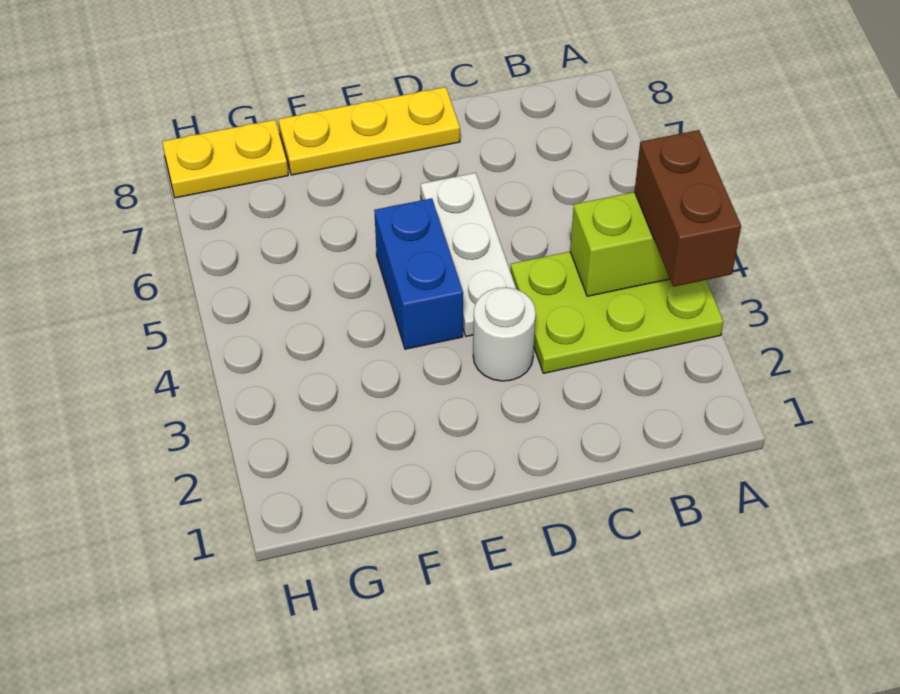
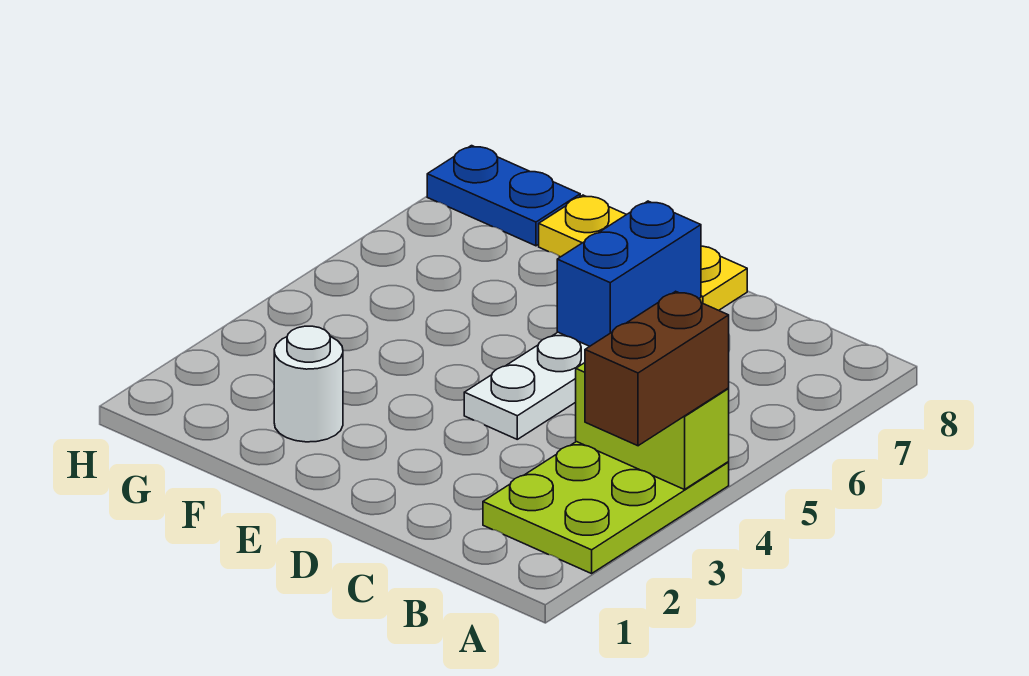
lime 2x3 plate [510,252,723,373] -> lime 2x3 plate turned to [483,442,729,574]
white 1x1 round brick [473,287,536,381] -> white 1x1 round brick moved to [274,326,343,442]
blue 1x2 brick [374,198,463,349] -> blue 1x2 brick moved to [557,201,701,346]
yellow 1x2 plate [162,120,288,198] -> blue 1x2 plate [427,146,580,246]

